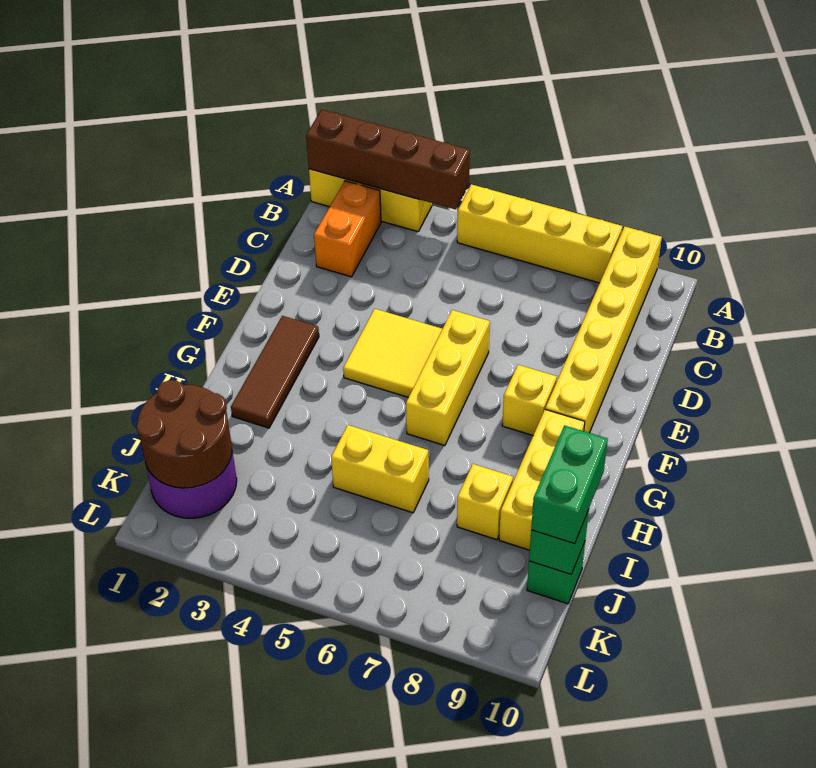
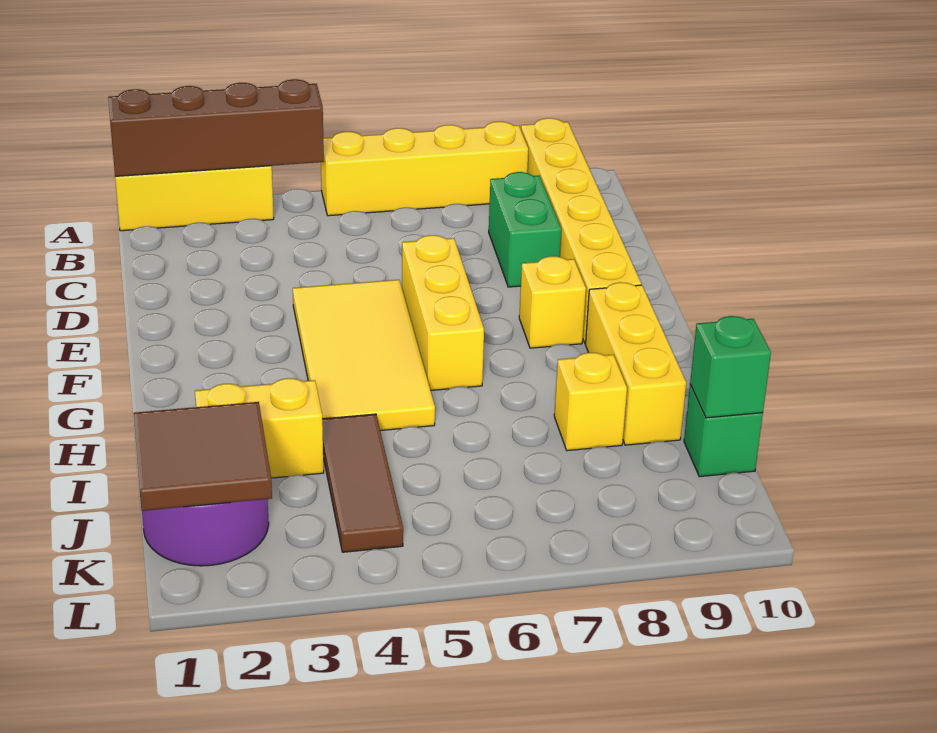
orange 1x2 brick [314,181,381,277] -> none
yellow 2x2 tile [343,309,442,397] -> yellow 2x4 tile [293,280,435,431]
brown 1x3 tile [231,316,319,428] -> brown 1x3 tile moved to [322,414,403,552]
yellow 1x2 brick [331,425,429,513] -> yellow 1x2 brick moved to [195,378,324,478]
green 1x2 brick [531,425,608,544] -> green 1x2 brick moved to [489,172,561,287]
brown 2x2 round brick [137,380,232,488] -> brown 2x2 tile [134,402,272,511]

